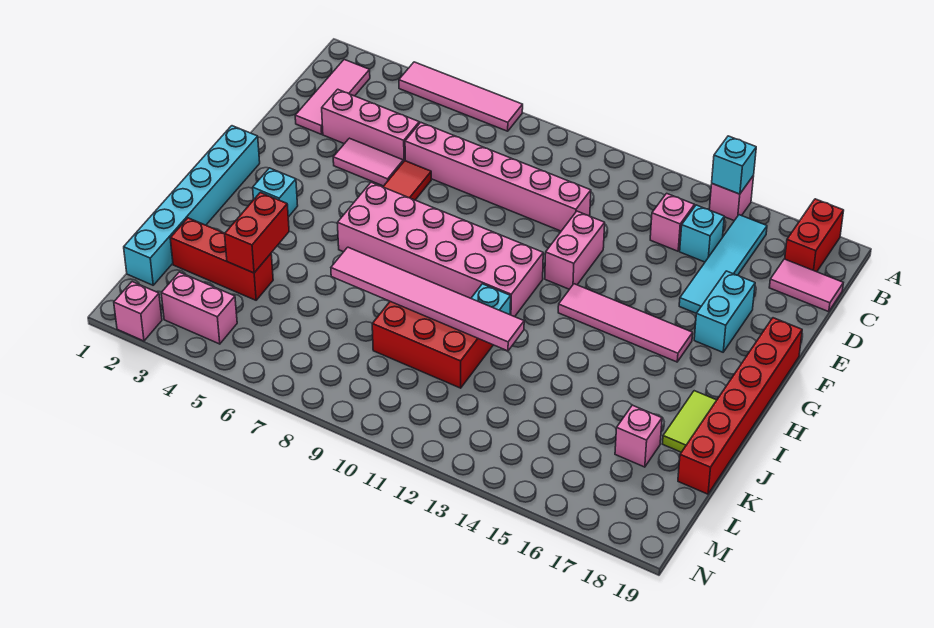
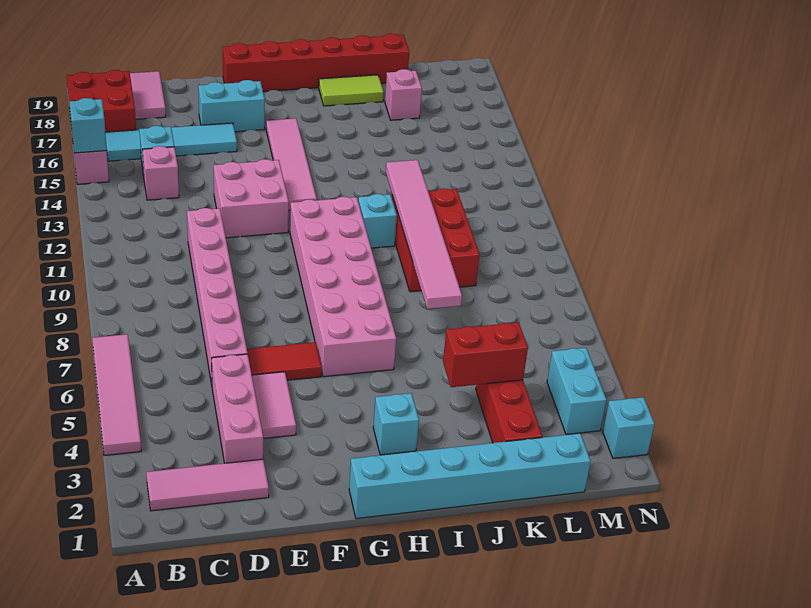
red 1x2 brick [785,199,844,272] -> red 2x2 brick [67,70,136,138]
pink 1x2 brick [545,211,605,289] -> pink 2x2 brick [214,159,289,238]
pink 1x2 brick [161,272,237,344] -> cyan 1x2 brick [547,348,607,435]
pink 1x1 brick [114,282,162,341] -> cyan 1x1 brick [603,397,655,458]

